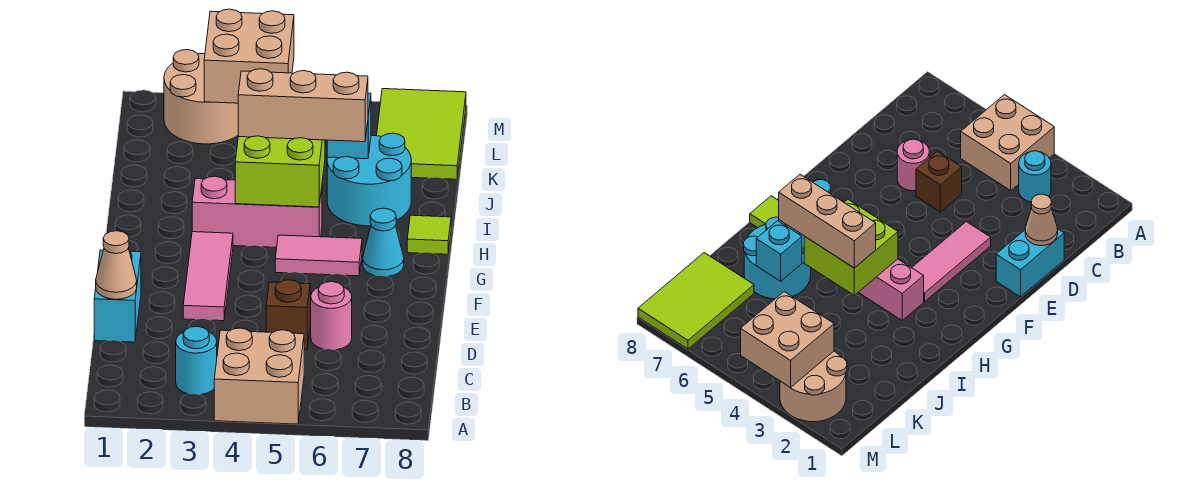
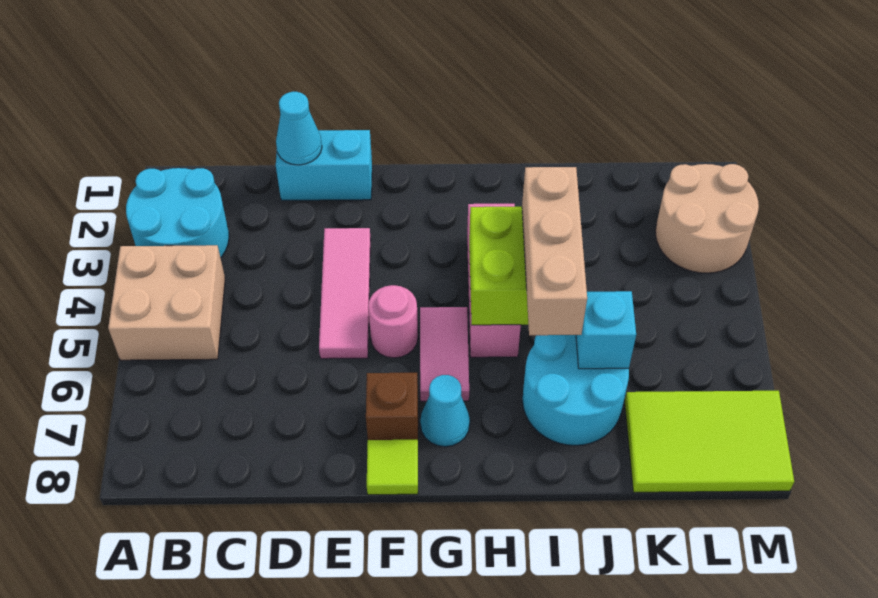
cyan 1x1 round brick [176,326,217,395] -> cyan 2x2 round brick [126,168,229,258]
tan 1x1 cone [96,231,137,299] -> cyan 1x1 cone [276,92,322,165]
brown 1x1 brick [266,280,310,349] -> brown 1x1 brick moved to [366,373,418,440]
pink 1x1 round brick [311,282,352,350] -> pink 1x1 round brick moved to [368,285,418,358]
pink 1x3 tile [183,232,233,321] -> pink 1x3 tile turned to [319,228,371,359]
lime 1x1 tile [407,215,451,254] -> lime 1x1 tile moved to [367,440,418,495]
tan 2x2 brick [204,9,294,103] -> none

